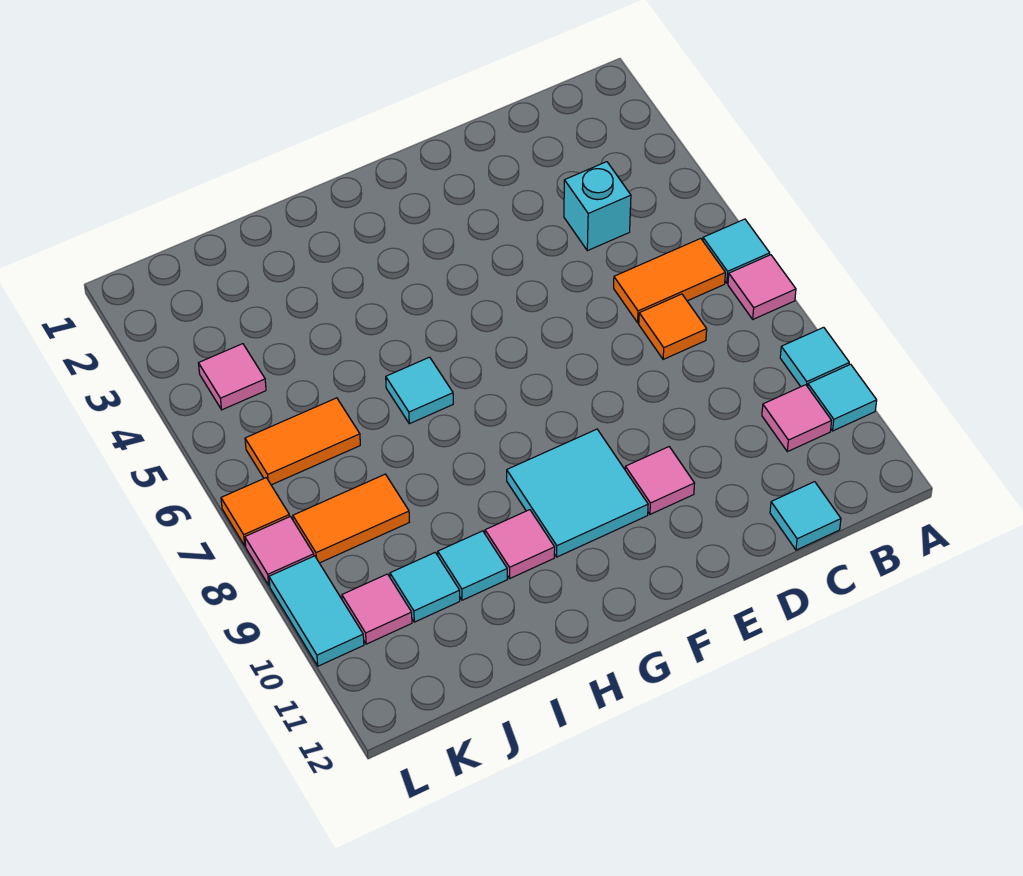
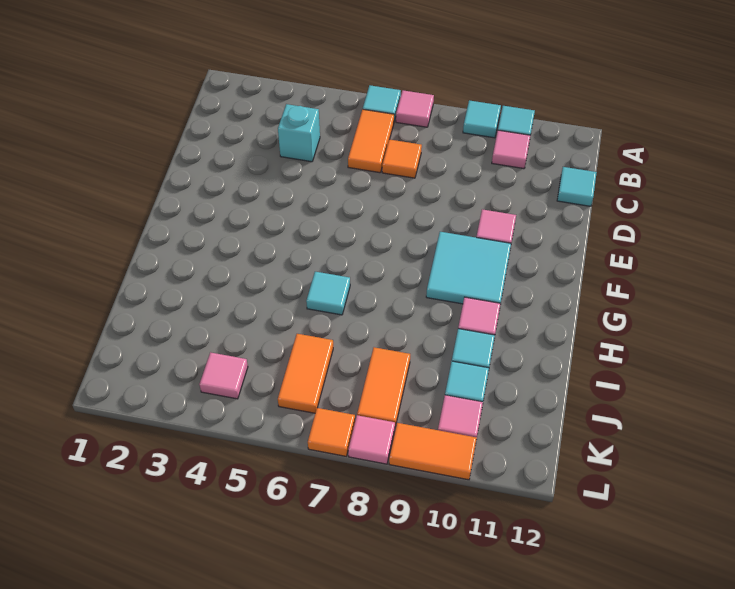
cyan 1x2 tile [269,556,364,666] -> orange 1x2 tile [389,423,477,480]

